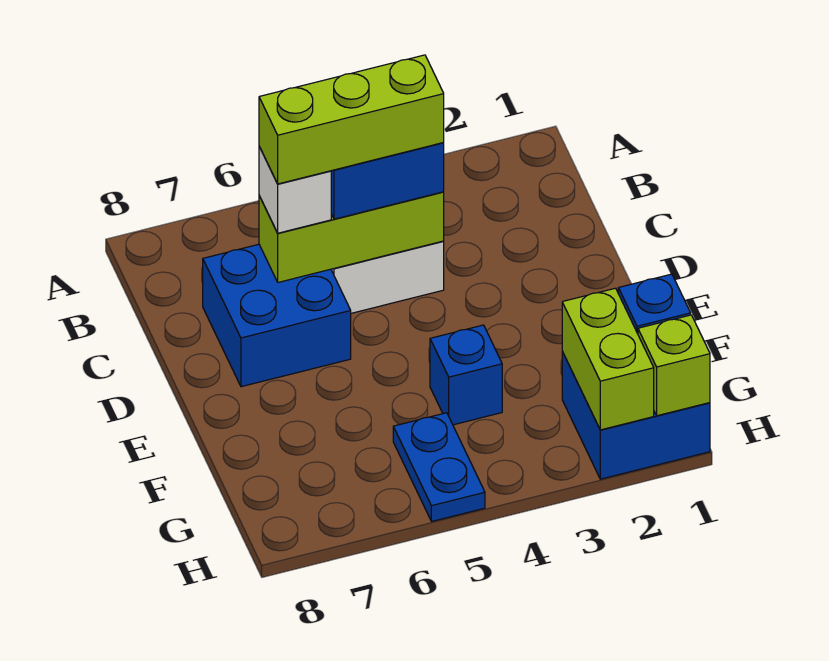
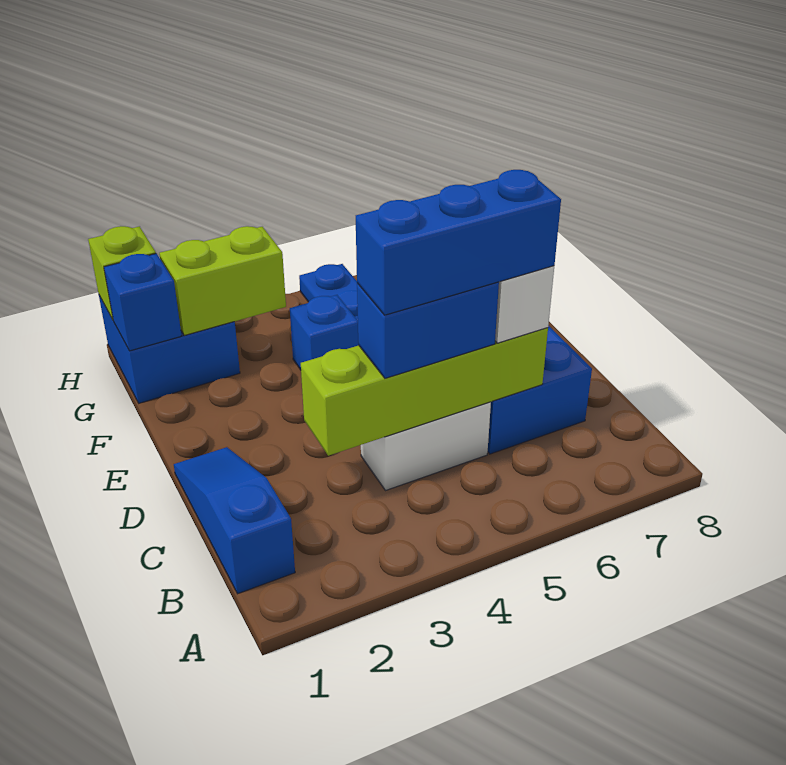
none -> blue 1x3 slope [174,447,295,594]
lime 1x3 brick [259,192,444,282] -> lime 1x4 brick [301,328,548,456]
lime 1x3 brick [259,55,444,184] -> blue 1x3 brick [356,170,561,315]
lime 1x2 brick [562,288,654,430] -> lime 1x2 brick turned to [159,226,286,336]

